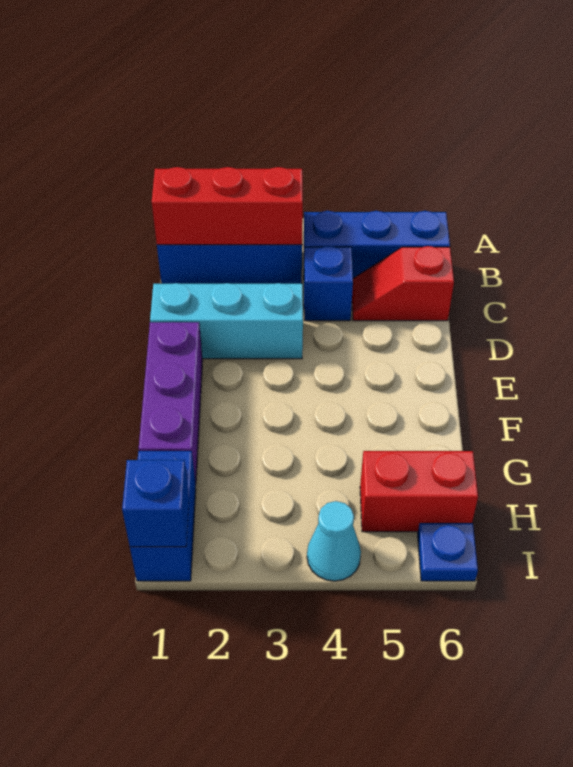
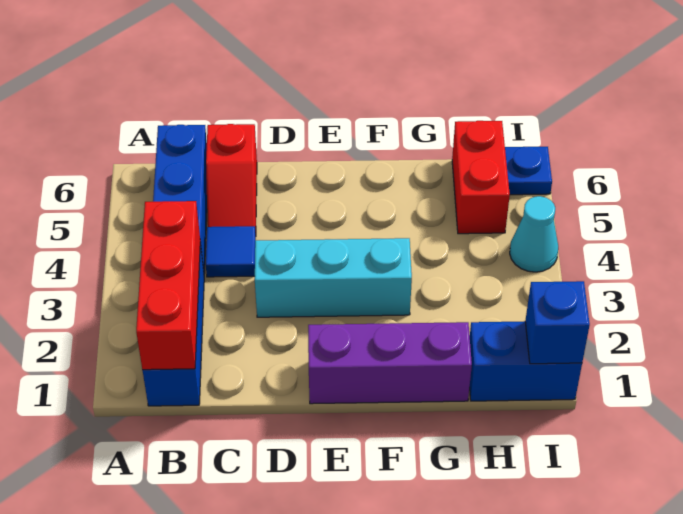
blue 1x1 brick [304,246,353,321] -> blue 1x1 tile [206,226,256,277]
cyan 1x3 brick [150,283,303,359] -> cyan 1x3 brick turned to [255,238,412,317]

